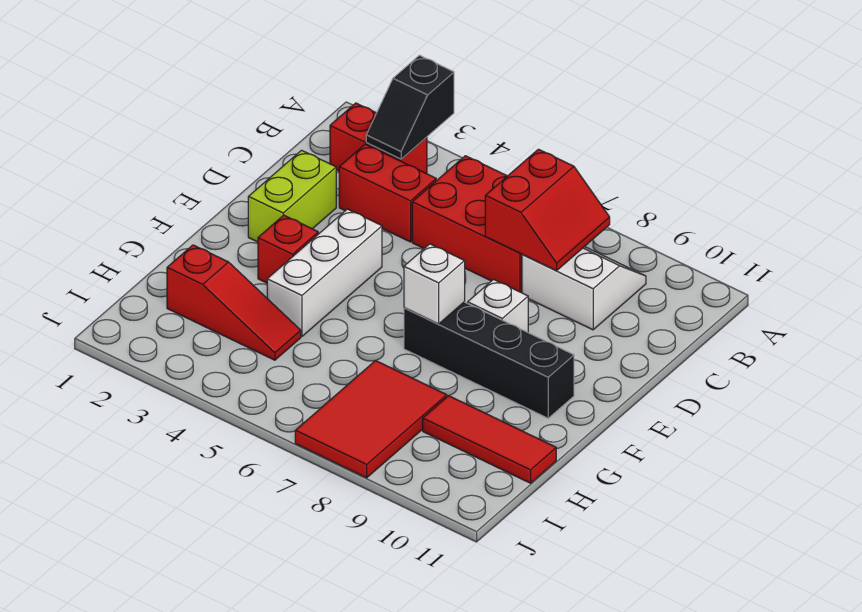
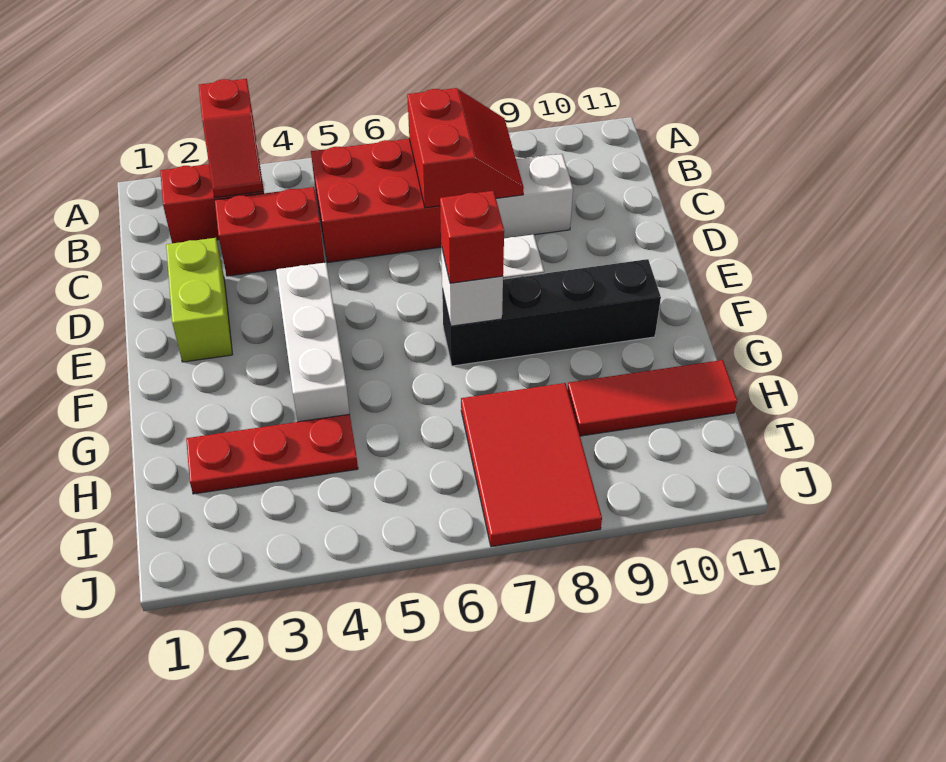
black 1x2 slope [366,55,454,159] -> red 1x2 slope [199,79,263,198]
red 1x1 brick [258,215,318,283] -> red 1x1 brick moved to [440,191,504,283]
red 1x3 slope [167,245,301,360] -> red 1x3 plate [186,414,358,494]

